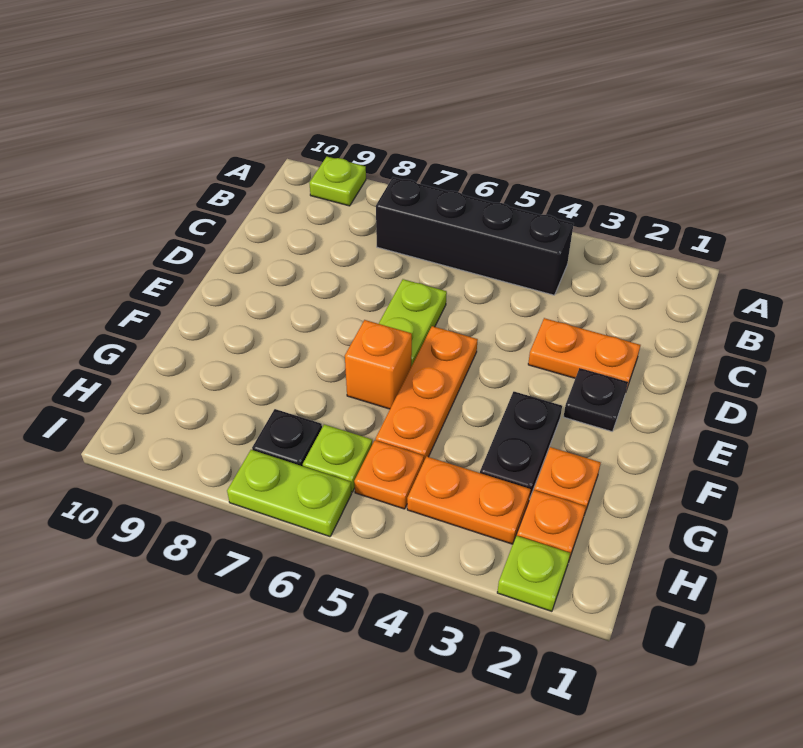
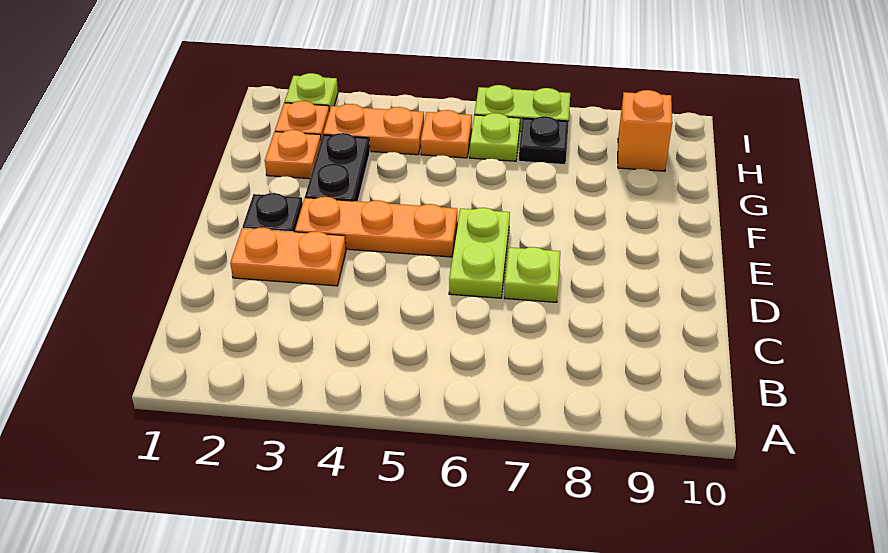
lime 1x1 plate [309,157,366,206] -> lime 1x1 plate moved to [504,247,560,302]
black 1x4 brick [376,177,574,295] -> none
orange 1x3 plate [376,326,478,460] -> orange 1x3 plate turned to [295,197,457,257]
orange 1x1 brick [345,320,412,409] -> orange 1x1 brick moved to [618,90,672,171]

